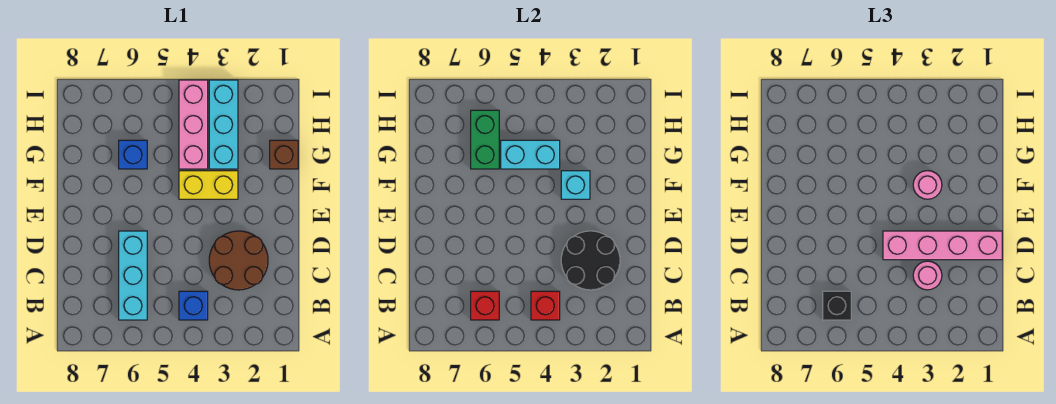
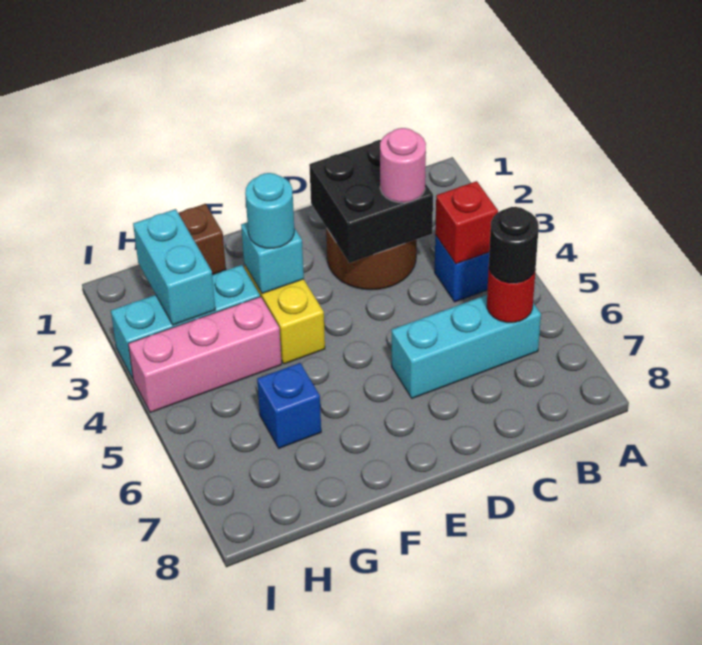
red 1x1 brick [471,291,499,320] -> red 1x1 round brick [487,270,535,323]
black 1x1 brick [823,291,851,320] -> black 1x1 round brick [489,207,539,283]
black 2x2 round brick [561,231,620,290] -> black 2x2 brick [309,140,433,263]
pink 1x4 brick [883,231,1002,260] -> none
pink 1x1 round brick [913,171,942,199] -> cyan 1x1 round brick [245,173,294,248]
cyan 1x2 brick [501,140,560,169] -> cyan 1x2 brick moved to [133,209,215,325]
green 1x2 brick [471,110,499,169] -> none

